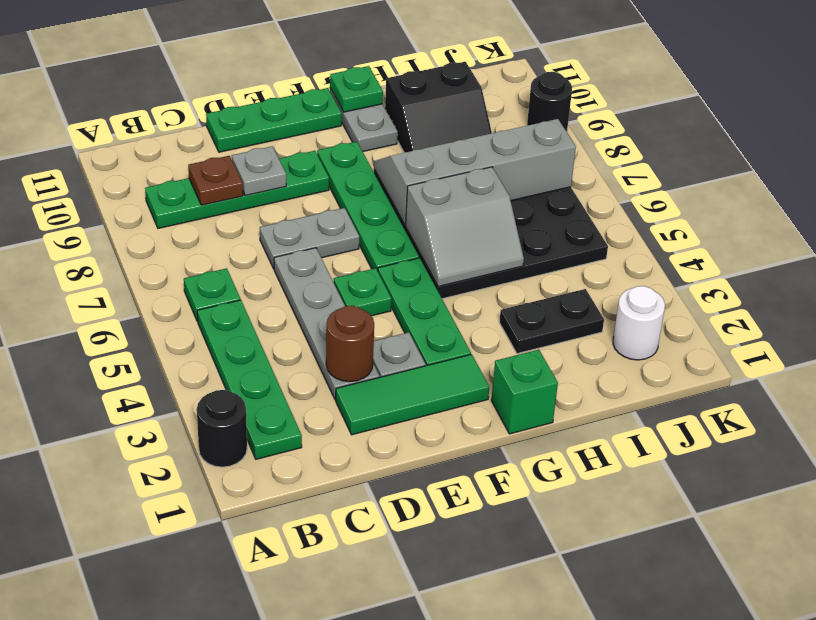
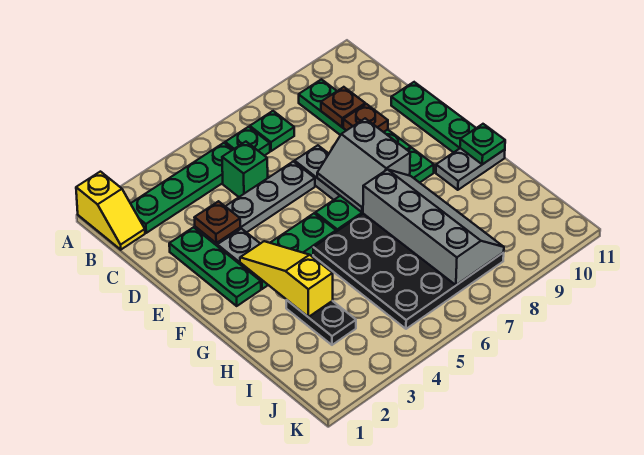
none -> yellow 1x2 slope [76,172,145,250]
black 1x1 round brick [197,390,247,467] -> none
green 1x3 tile [336,354,489,435] -> green 1x3 plate [169,227,261,306]
brown 1x1 round brick [326,306,374,382] -> brown 1x1 plate [194,201,240,243]
grey 1x1 plate [232,146,286,196] -> brown 1x1 plate [343,104,388,132]
green 1x1 plate [334,268,392,316] -> green 1x1 plate moved to [250,111,294,151]
none -> yellow 1x3 slope [240,241,333,317]
green 1x1 brick [491,350,558,434] -> green 1x1 brick moved to [222,142,268,197]
grey 2x2 slope [406,167,524,286] -> grey 2x2 slope moved to [317,118,410,212]
black 2x2 slope [385,62,492,153] -> none
white 1x1 round brick [613,286,665,360] -> none
black 1x1 round brick [527,72,572,132] -> none

